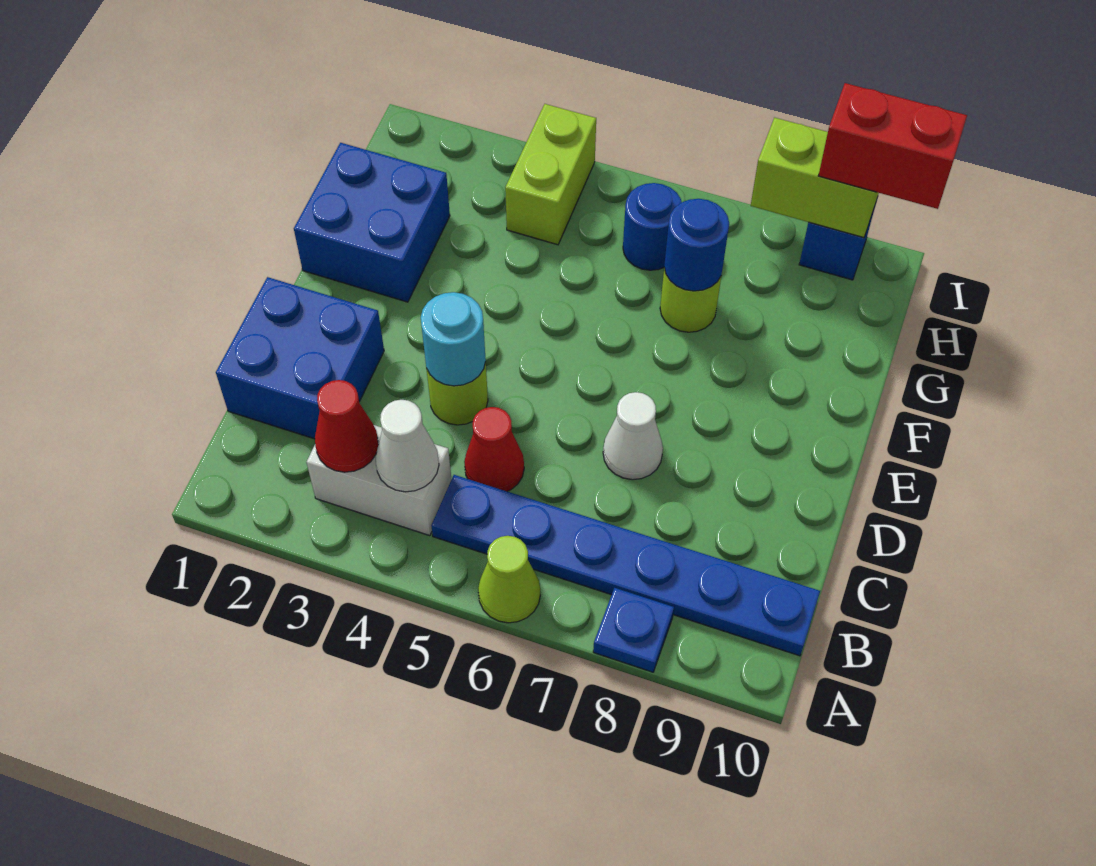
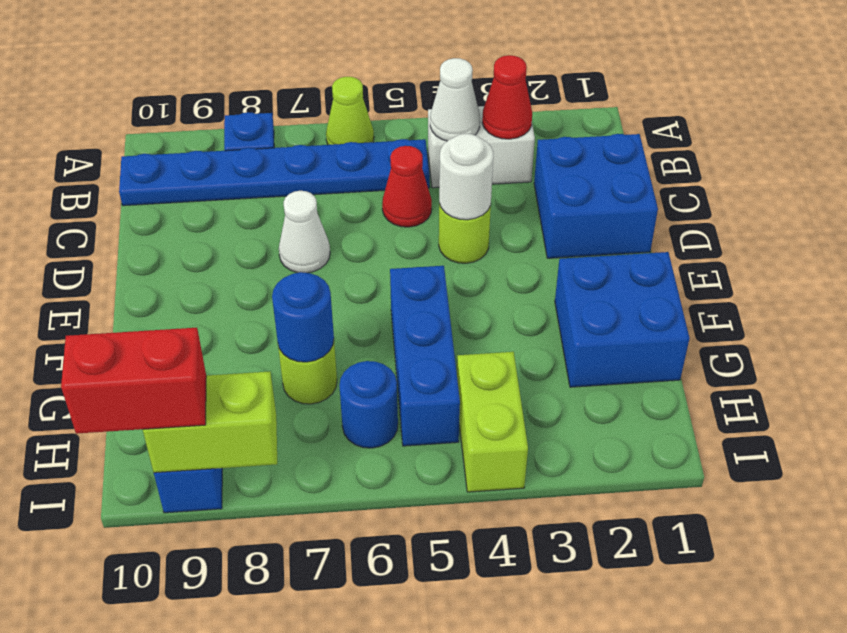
cyan 1x1 round brick [421,292,486,386] -> white 1x1 round brick [439,134,493,220]
none -> blue 1x3 brick [390,266,460,446]

